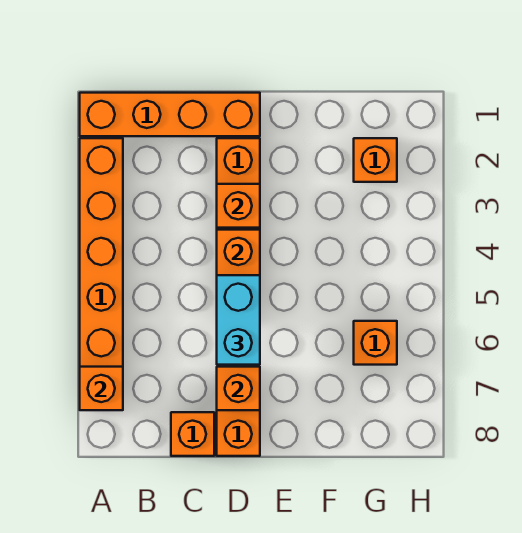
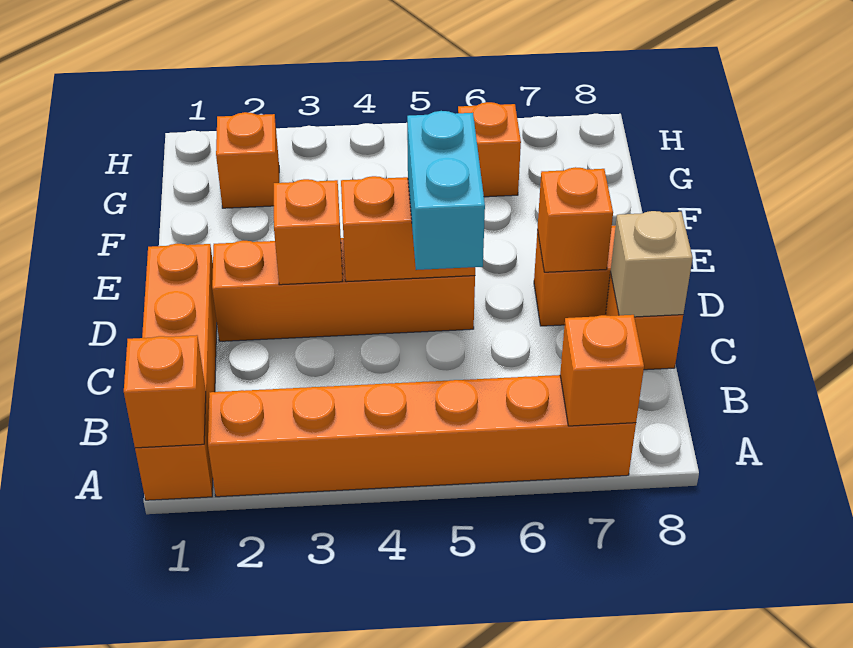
none -> orange 1x1 brick [124,335,206,448]
none -> tan 1x1 brick [610,211,693,317]
cyan 1x2 brick [217,275,260,365] -> cyan 1x2 brick turned to [407,111,485,270]

